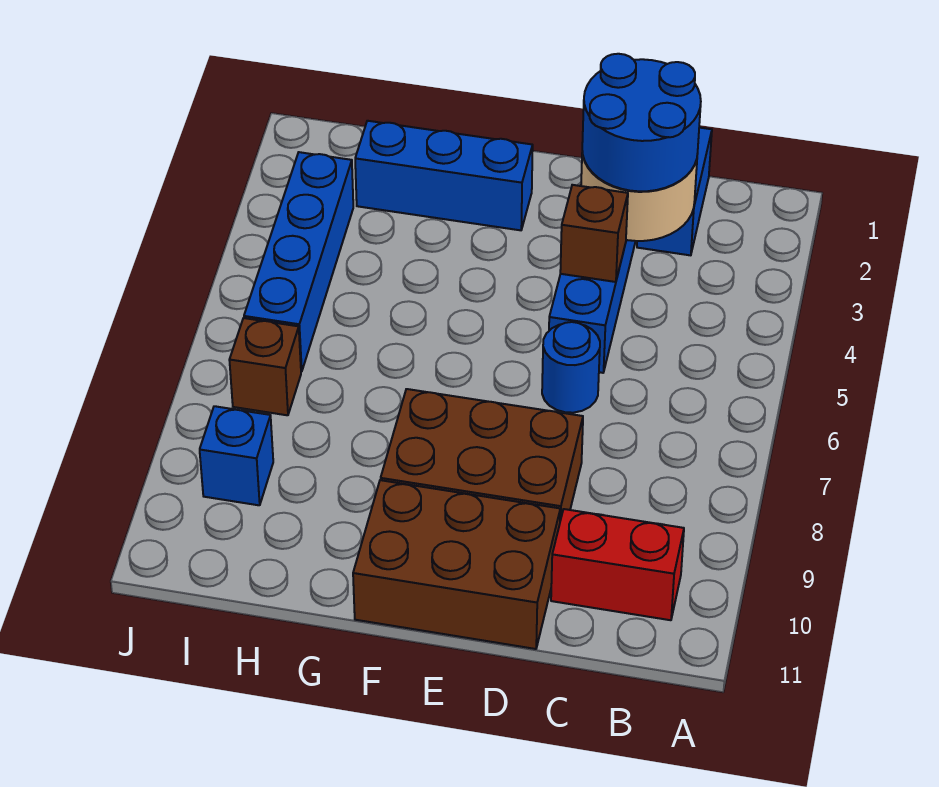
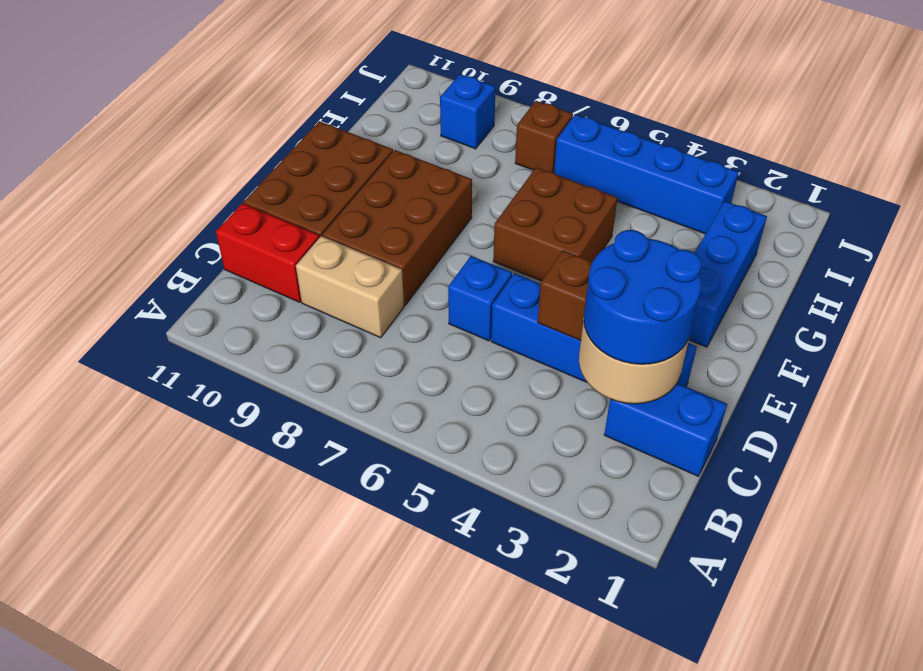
red 1x2 brick [551,509,684,620] -> red 1x2 brick turned to [216,203,320,302]
none -> tan 1x2 brick [296,236,404,338]
blue 1x1 round brick [542,322,600,413] -> blue 1x1 brick [448,256,512,341]
none -> brown 2x2 brick [493,168,618,281]

